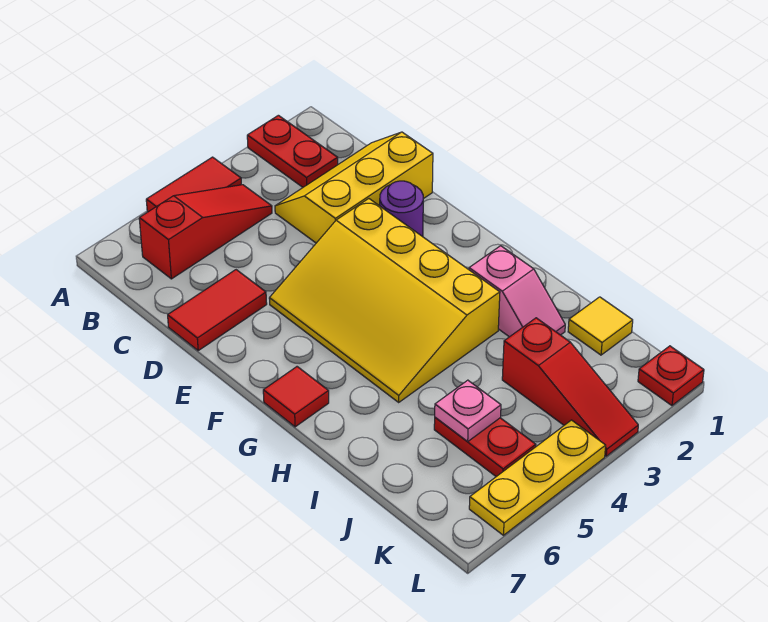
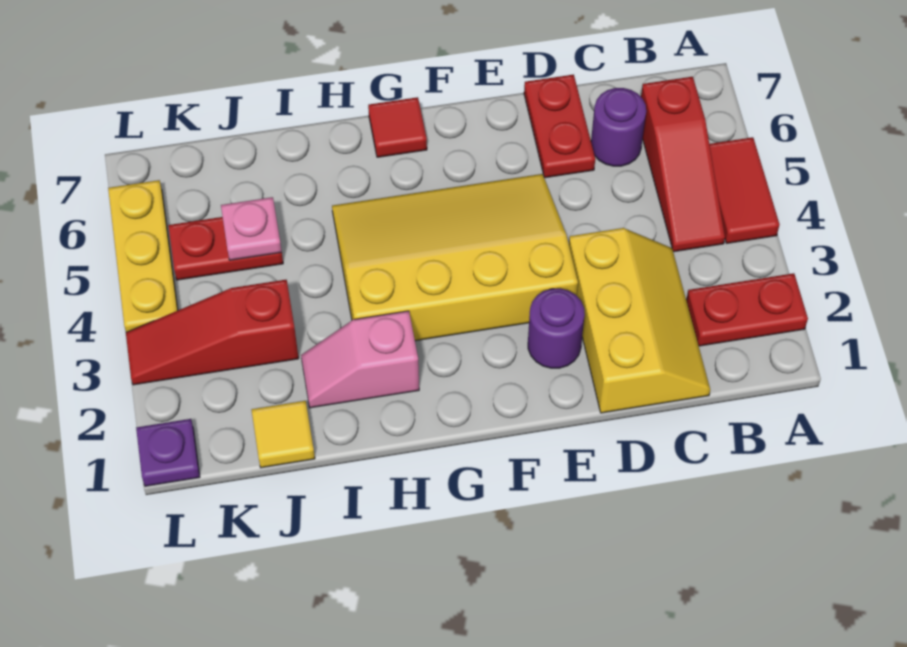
none -> purple 1x1 round brick [591,88,646,166]
red 1x2 tile [168,270,267,350] -> red 1x2 plate [524,75,595,178]
red 1x1 plate [638,346,704,406] -> purple 1x1 plate [136,419,200,486]

